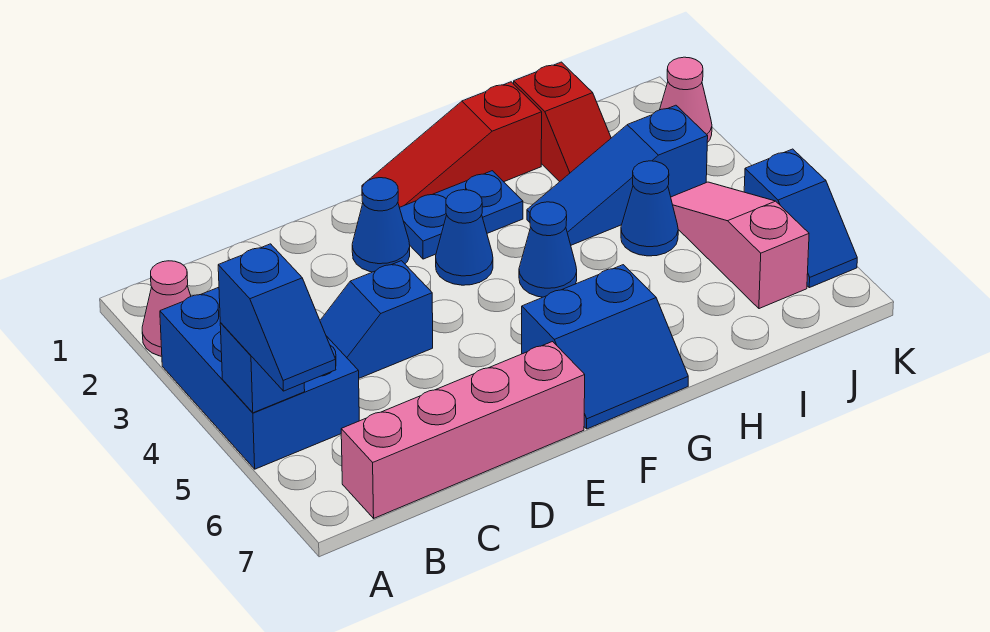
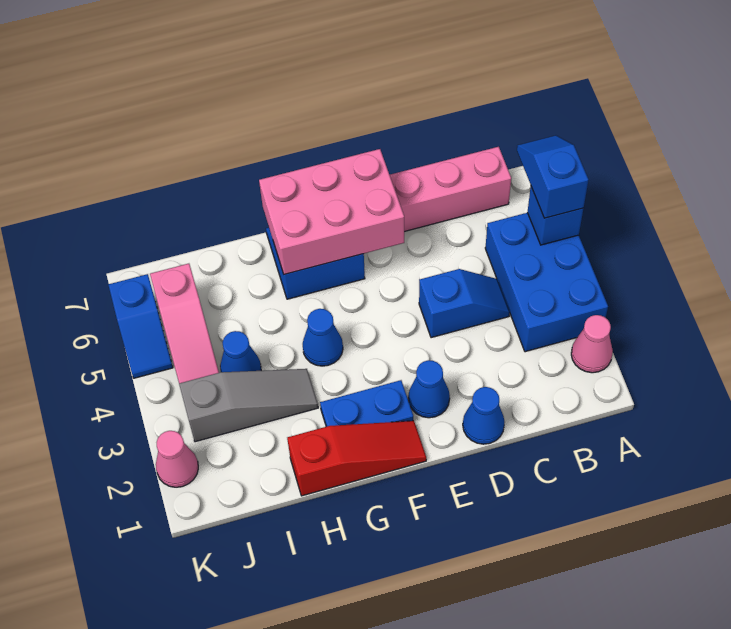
none -> pink 2x3 brick [259,149,404,274]
blue 1x1 cone [436,190,493,285] -> blue 1x1 cone moved to [463,387,505,444]
blue 1x3 slope [527,105,708,245] -> grey 1x3 slope [179,369,318,442]
red 1x2 slope [514,62,611,182] -> none
blue 1x2 slope [744,149,857,288] -> blue 1x2 slope turned to [109,274,173,378]

